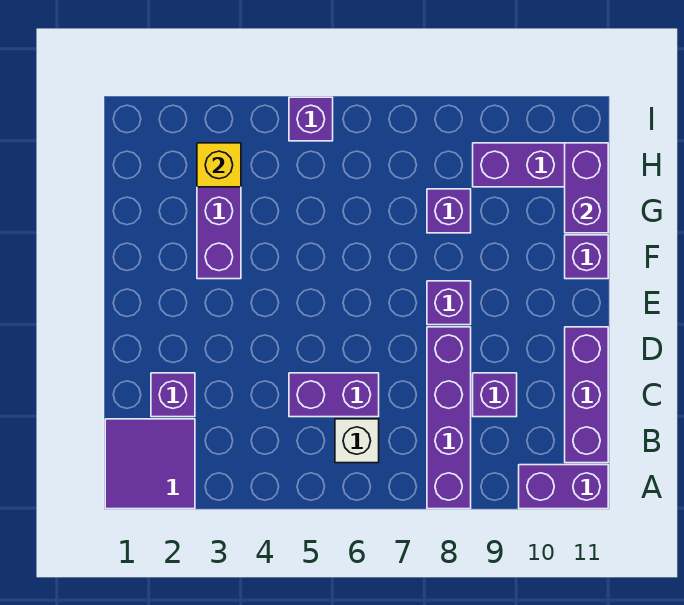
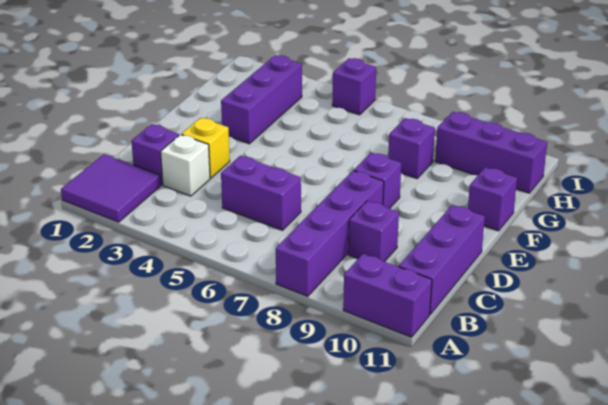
white 1x1 brick [335,419,379,463] -> white 1x1 brick moved to [161,135,210,196]
purple 1x2 brick [565,143,608,233] -> none
yellow 1x1 brick [197,143,241,187] -> yellow 1x1 brick moved to [181,118,230,178]

